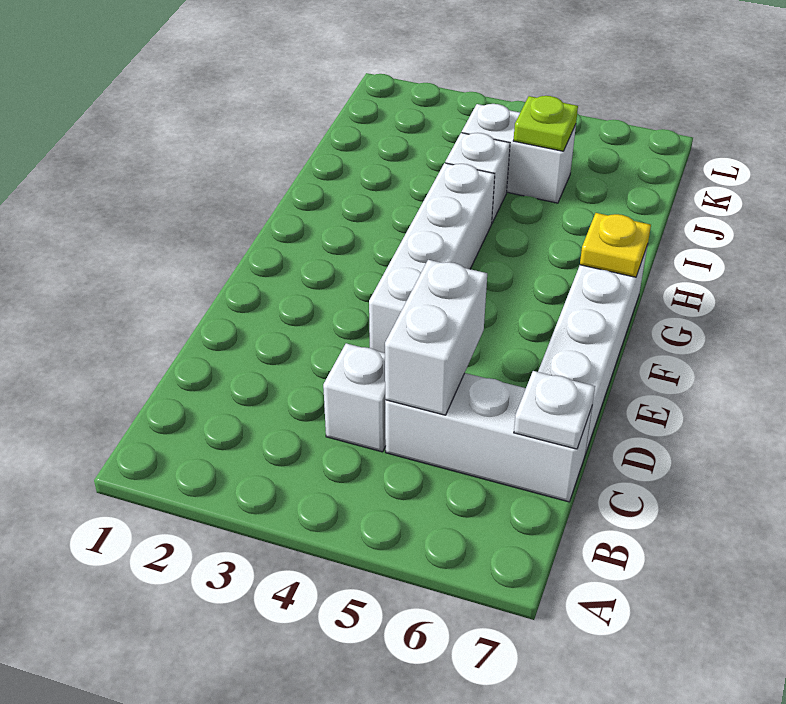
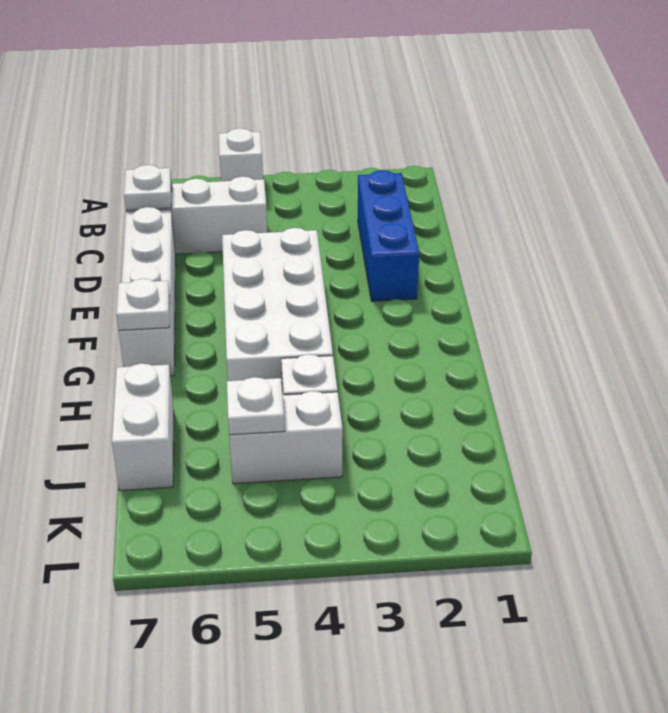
none -> blue 1x3 brick [358,170,419,301]
white 1x1 brick [323,343,386,452] -> white 1x1 brick moved to [219,128,263,181]
white 1x2 brick [385,260,487,415] -> white 1x2 brick moved to [112,363,174,490]
white 1x4 brick [369,163,495,353] -> white 2x4 brick [222,228,333,395]
yellow 1x1 plate [580,213,651,277] -> white 1x1 plate [116,279,170,330]
lime 1x1 plate [513,96,578,151] -> white 1x1 plate [227,377,285,435]

